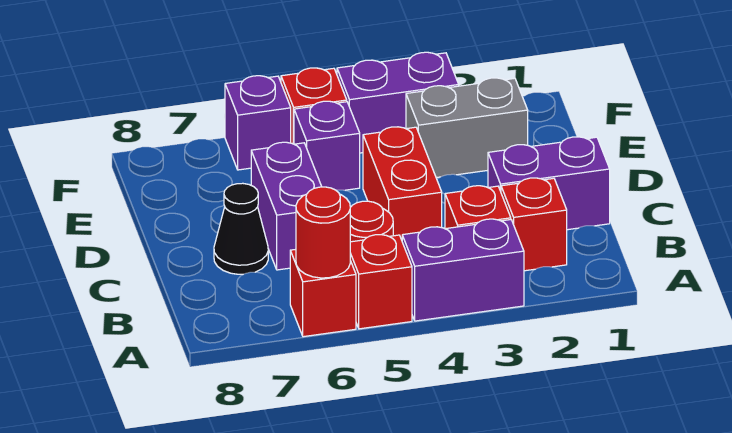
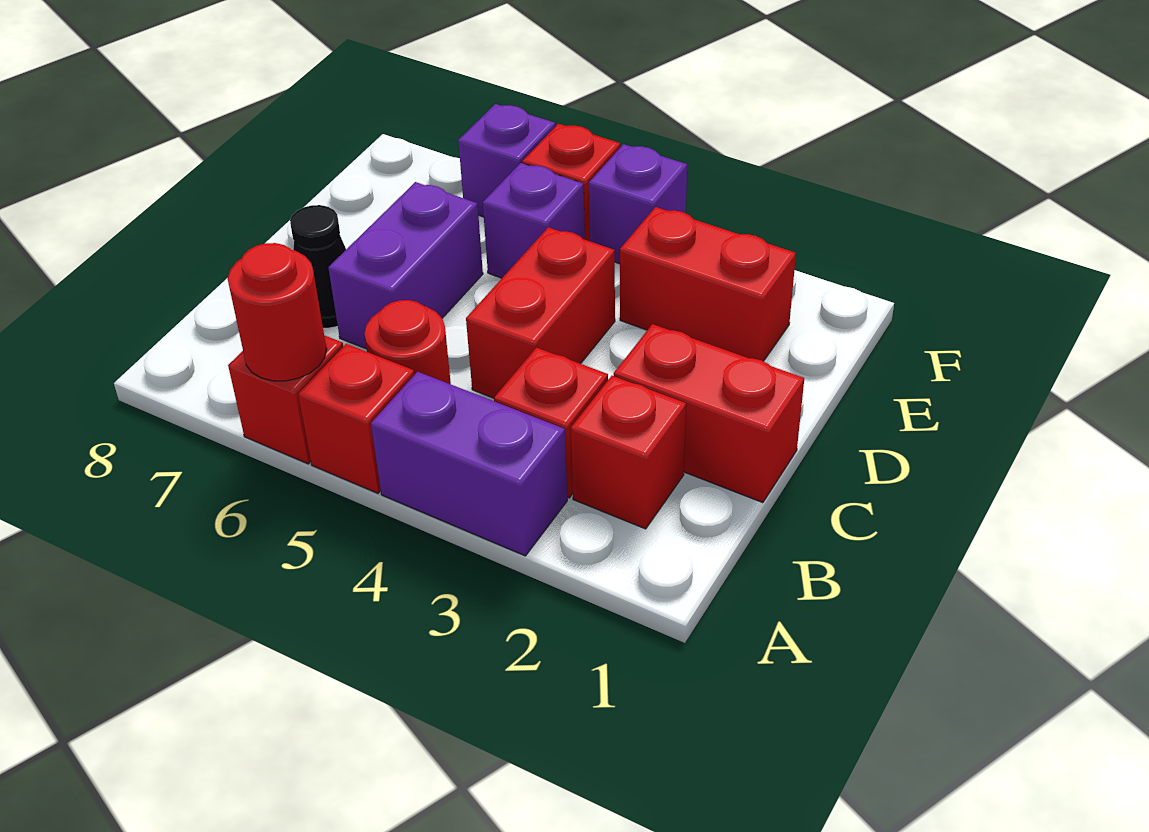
purple 1x2 brick [488,137,610,230] -> red 1x2 brick [614,324,804,503]
grey 1x2 brick [406,78,528,178] -> red 1x2 brick [620,207,796,361]
purple 1x2 brick [337,52,459,153] -> purple 1x1 brick [589,144,687,264]

